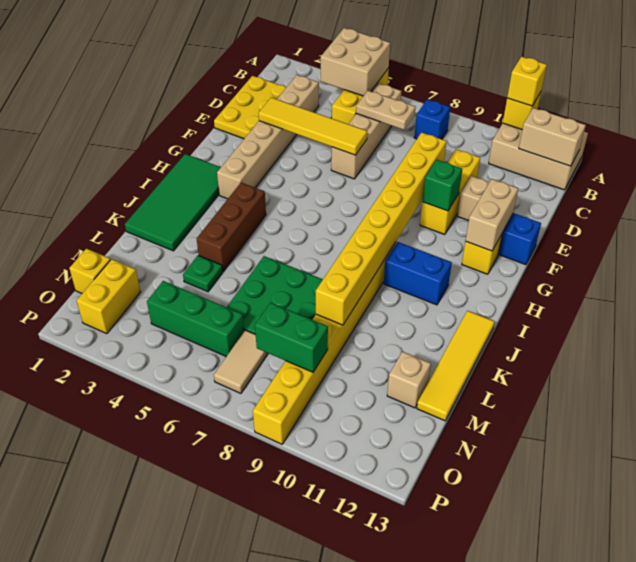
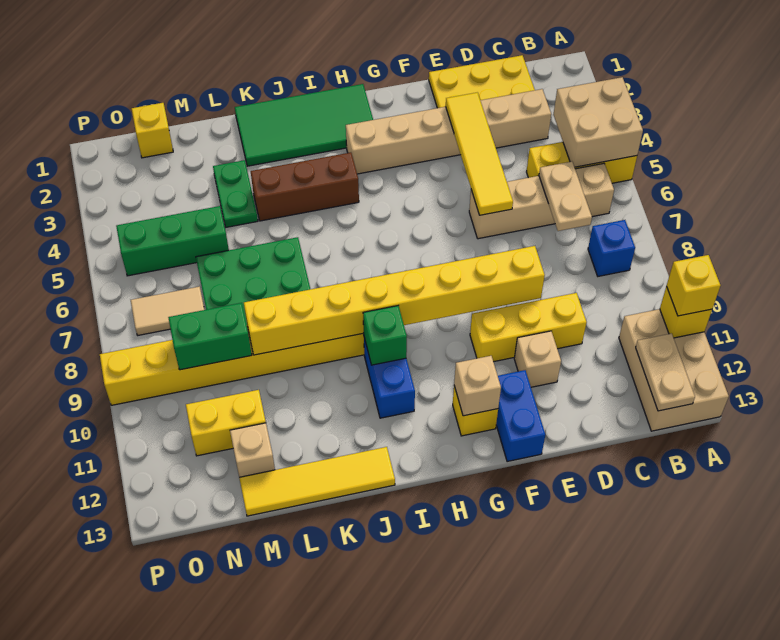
tan 1x2 brick [519,108,586,166] -> tan 1x2 plate [636,333,695,411]
green 1x1 brick [423,160,462,211] -> green 1x1 brick moved to [363,306,407,365]
tan 1x2 brick [466,179,518,251] -> tan 1x1 brick [454,356,501,416]
green 1x1 plate [183,255,223,292] -> green 1x2 plate [213,160,258,227]
yellow 1x2 brick [77,259,140,334] -> yellow 1x2 brick moved to [186,390,266,456]
green 1x3 brick [147,281,244,357] -> green 1x3 brick turned to [116,206,229,276]
green 1x2 brick [255,303,328,372] -> green 1x2 brick turned to [168,303,252,370]

